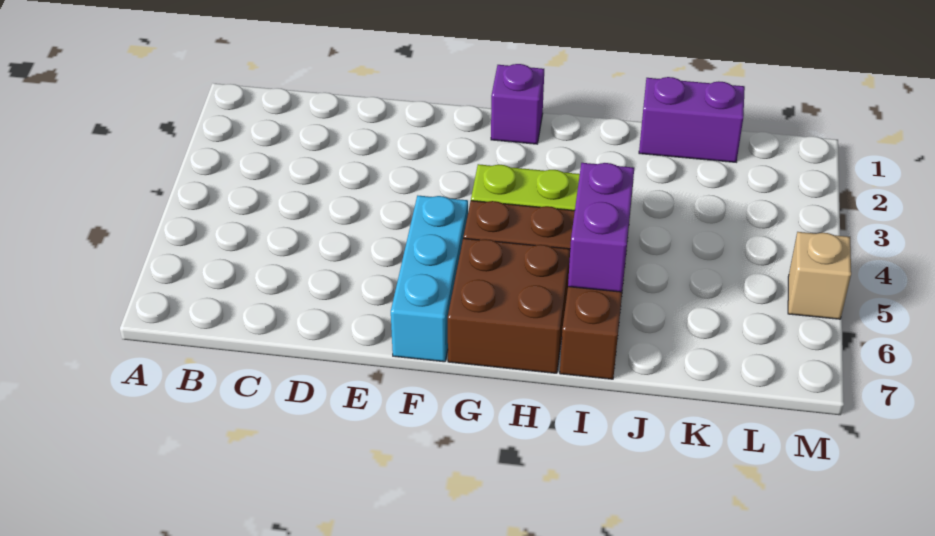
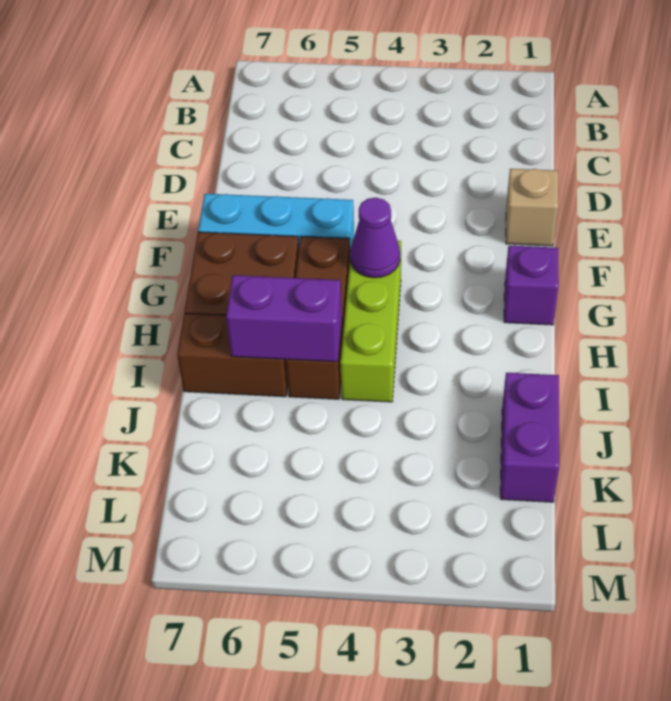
none -> purple 1x1 cone [350,198,400,278]
tan 1x1 brick [788,232,851,319] -> tan 1x1 brick moved to [506,169,558,246]

